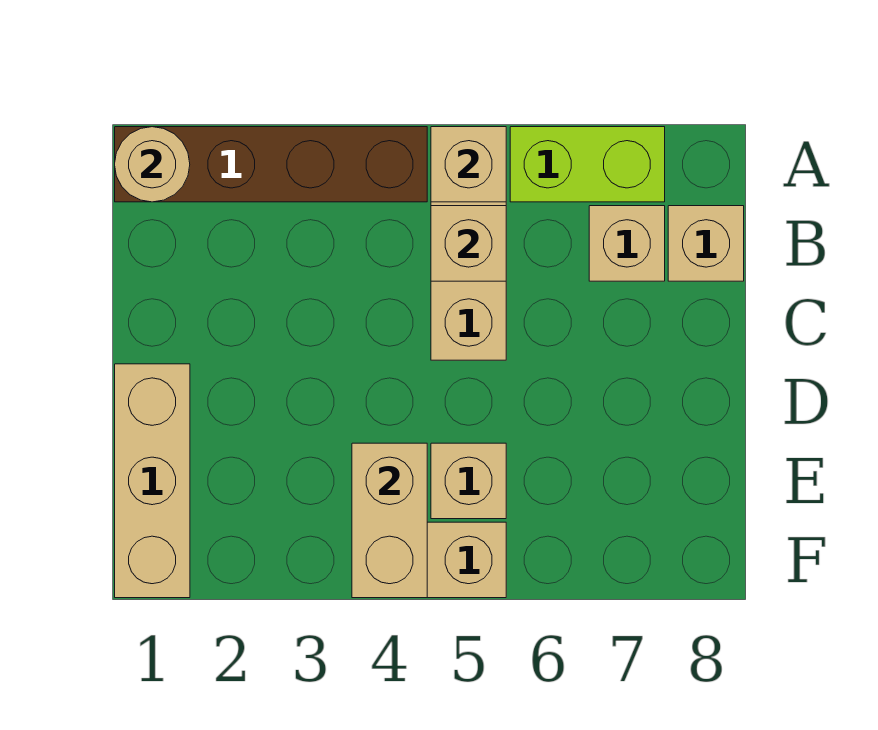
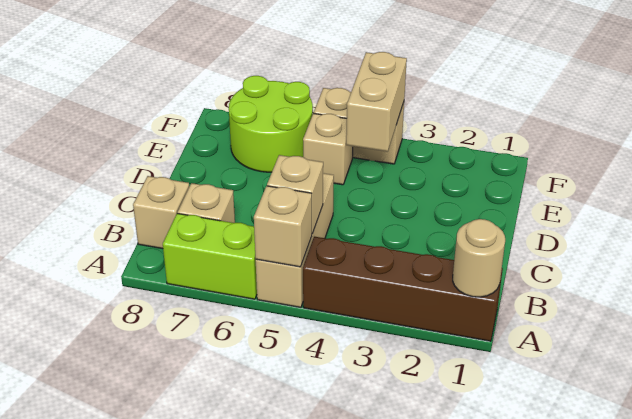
tan 1x3 brick [115,364,190,598] -> none
none -> lime 2x2 round brick [229,76,313,172]

